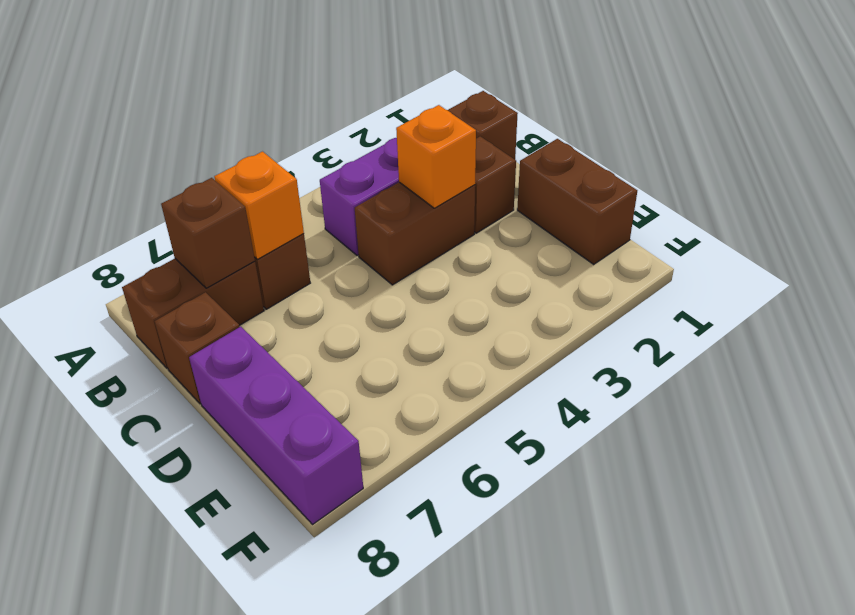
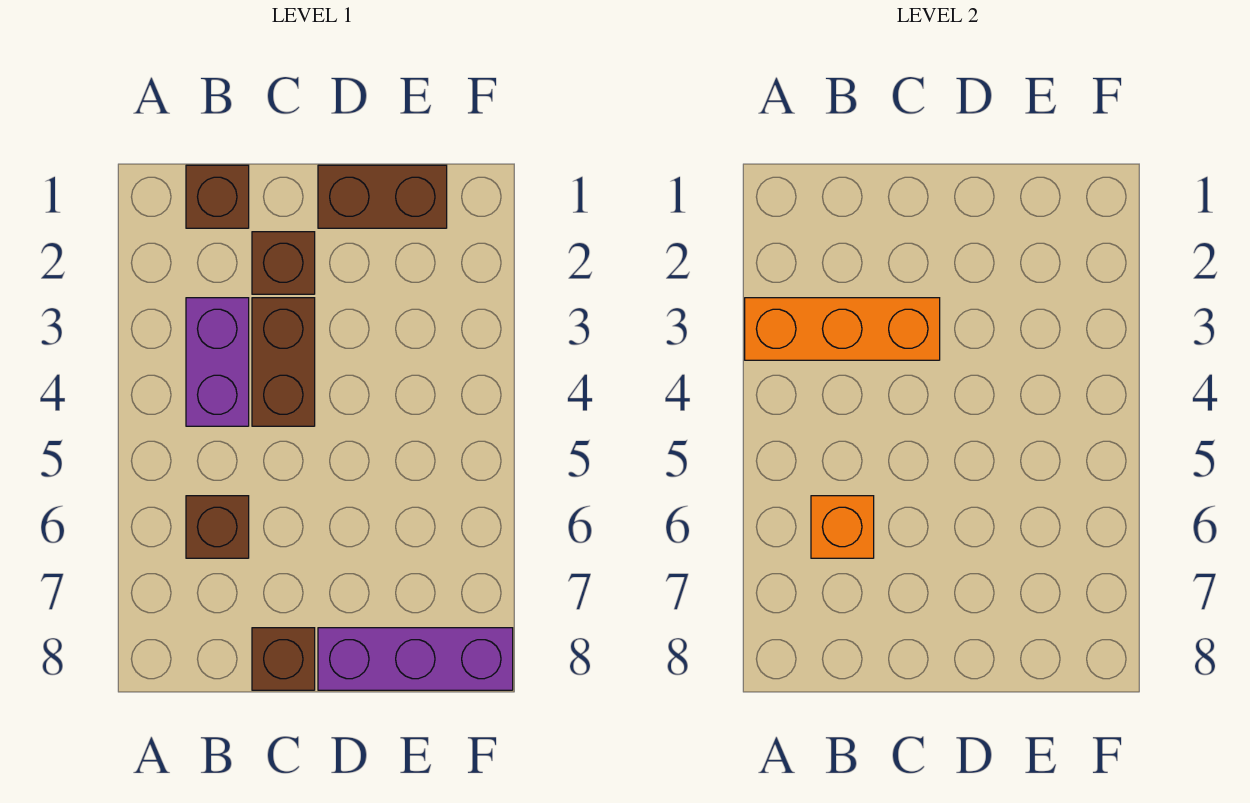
brown 1x2 brick [122,259,264,368] -> none
brown 1x1 brick [161,178,255,288] -> none
orange 1x1 brick [396,105,476,208] -> orange 1x3 brick [745,298,940,360]

